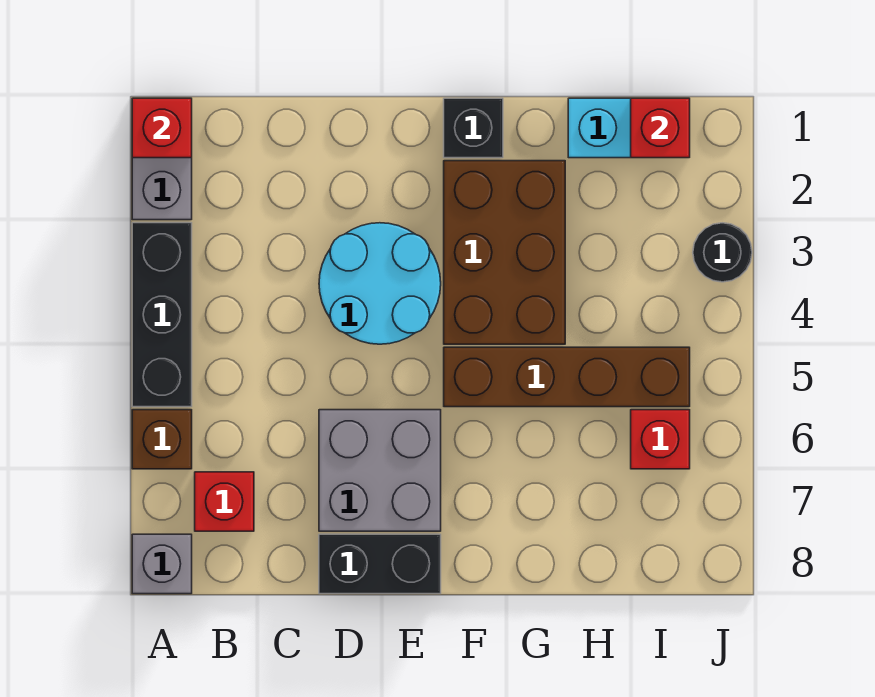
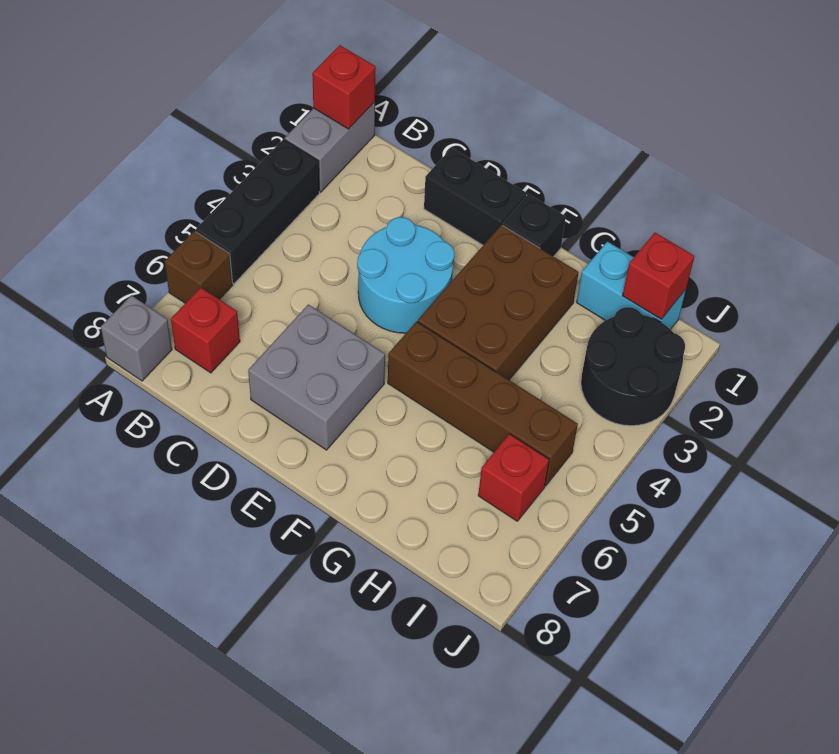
black 1x2 brick [319,534,441,594] -> black 1x2 brick moved to [424,148,527,245]
black 1x1 round brick [693,223,752,282] -> black 2x2 round brick [581,307,685,426]

